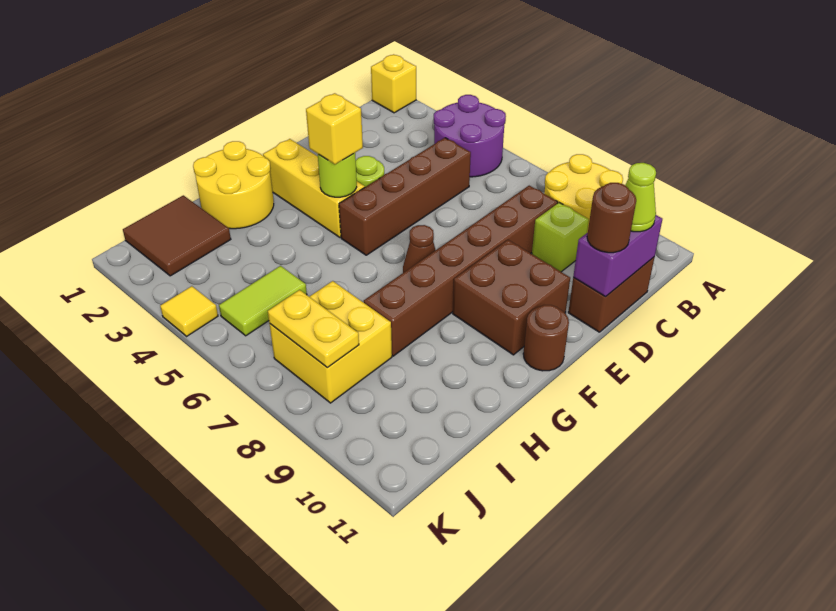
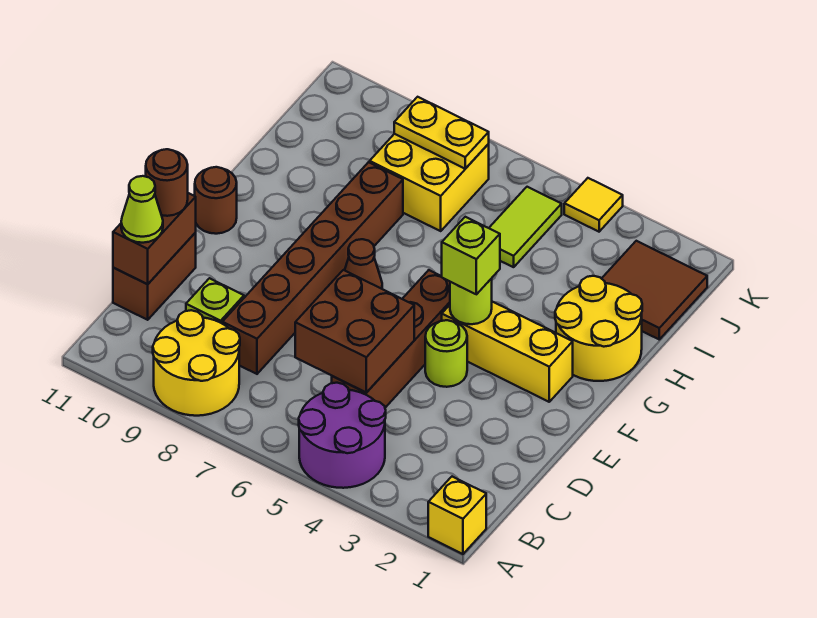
purple 1x2 brick [573,215,662,297] -> brown 1x2 brick [113,193,196,284]
brown 2x2 brick [453,240,570,355] -> brown 2x2 brick moved to [295,270,414,393]
yellow 1x1 brick [306,93,363,164] -> lime 1x1 brick [442,217,500,294]

